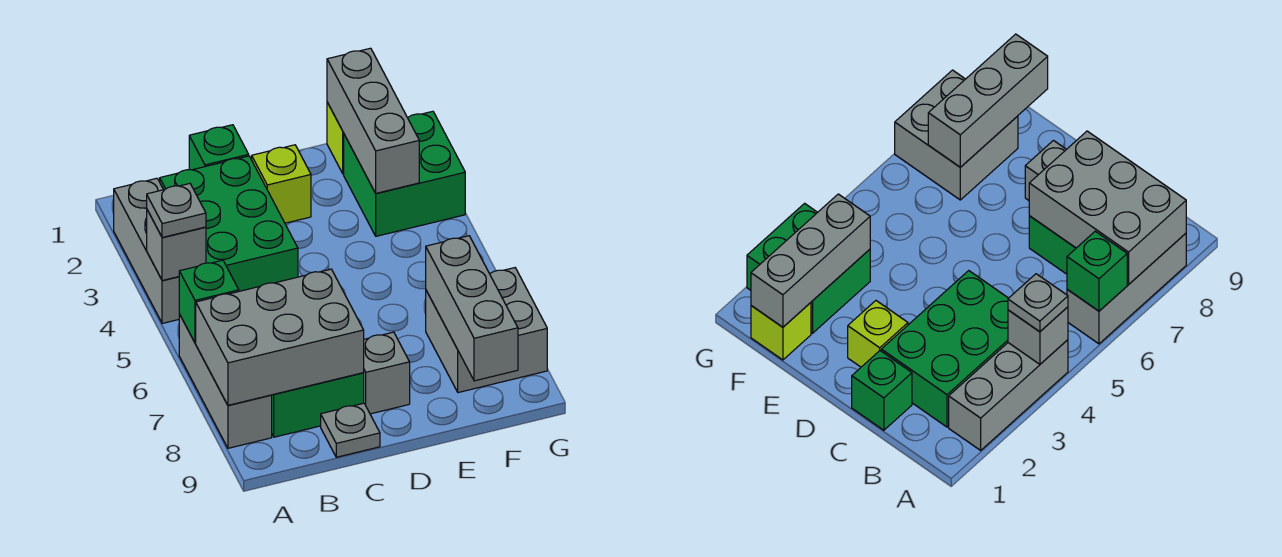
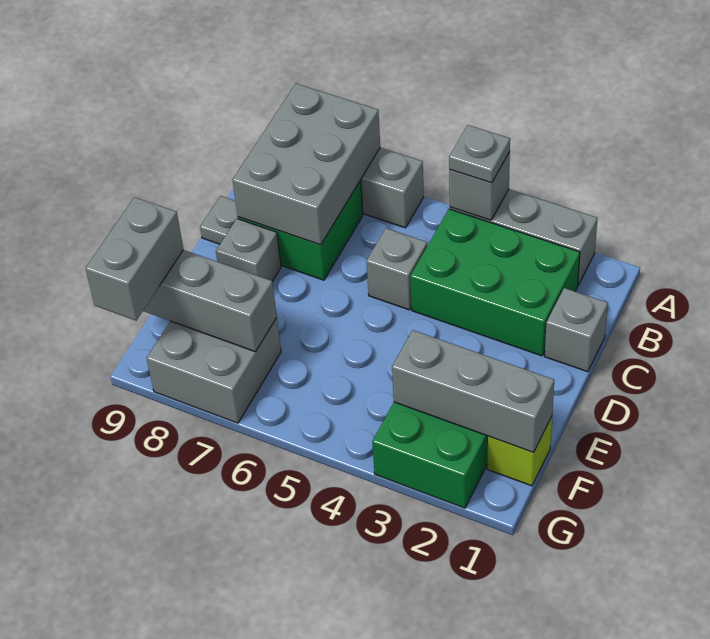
green 1x1 brick [179,260,239,343] -> none
green 1x1 brick [189,125,249,170] -> grey 1x1 brick [545,288,608,372]
none -> grey 1x1 brick [366,228,427,310]
lime 1x1 brick [252,145,311,223] -> none
none -> grey 1x2 brick [85,197,183,321]

